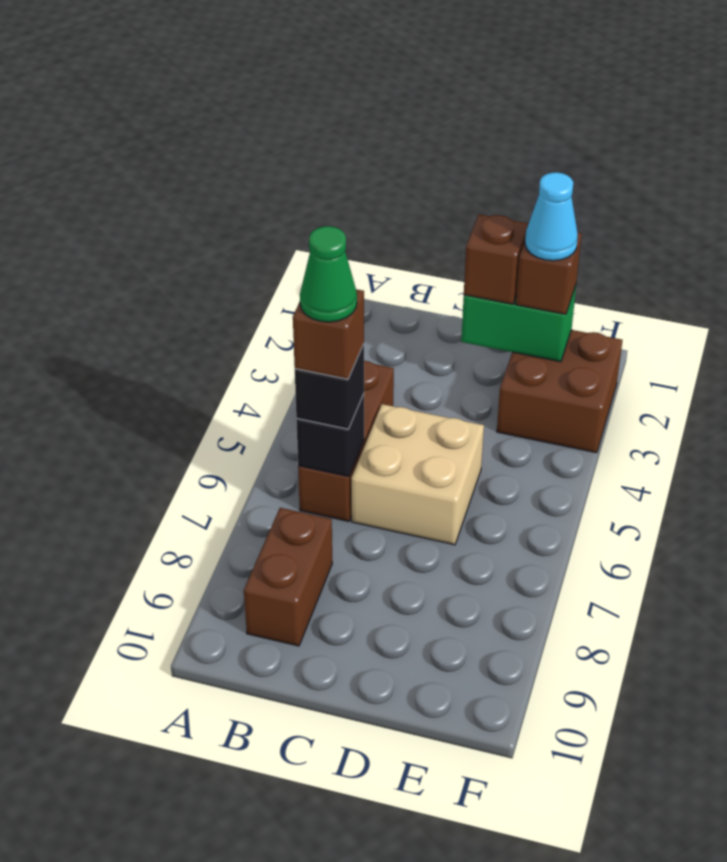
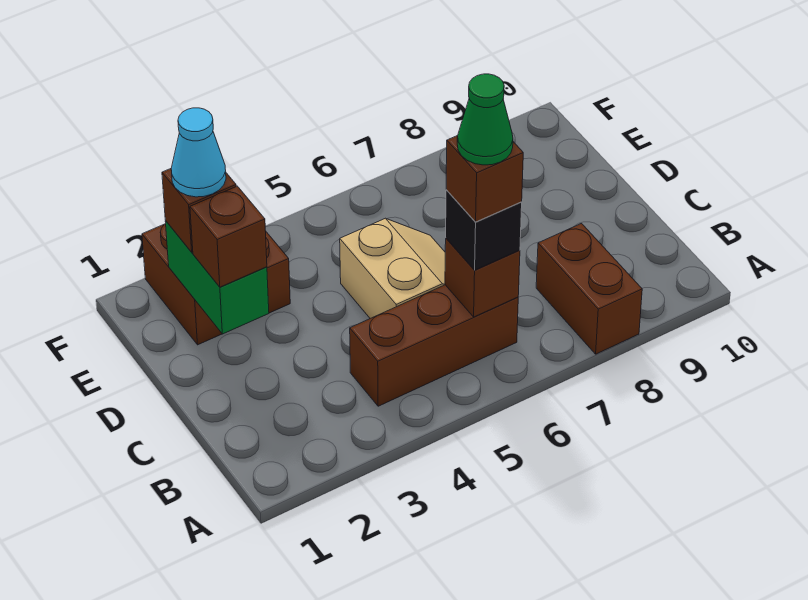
black 1x1 brick [296,394,364,477] -> brown 1x1 brick [445,239,520,317]
brown 1x2 brick [244,508,332,646] -> brown 1x2 brick turned to [536,224,642,354]
tan 2x2 brick [352,404,484,545] -> tan 2x2 slope [340,218,445,318]

